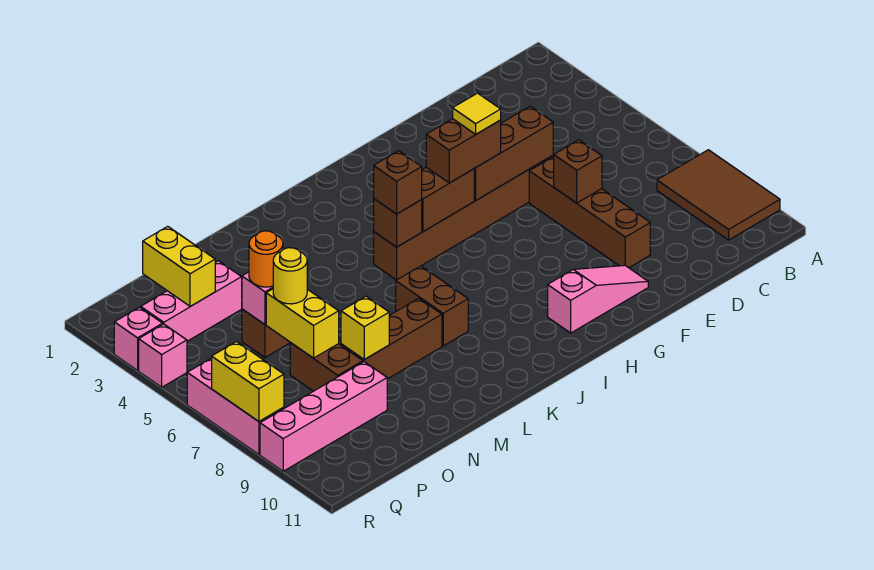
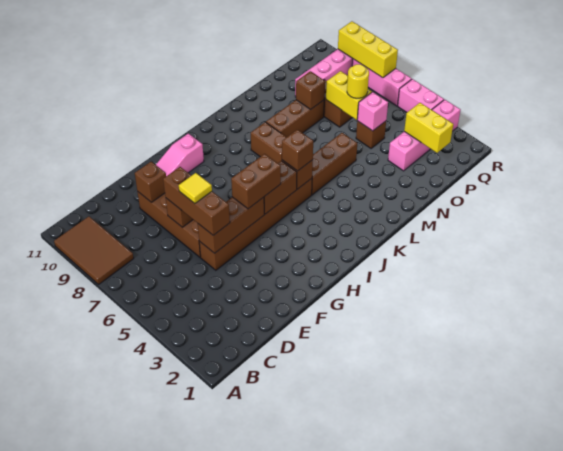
none -> brown 1x3 brick [163,167,230,235]
none -> brown 1x1 brick [135,162,166,202]
yellow 1x1 tile [453,93,501,134] -> yellow 1x1 tile moved to [179,173,212,203]
none -> brown 1x3 brick [312,133,357,195]
yellow 1x1 brick [341,296,389,359] -> brown 1x1 brick [296,71,325,109]
orange 1x1 round brick [249,231,283,287] -> none
pink 1x1 brick [139,324,187,387] -> pink 1x2 brick [398,79,444,112]
yellow 1x2 brick [212,342,284,421] -> yellow 1x3 brick [338,21,398,78]

